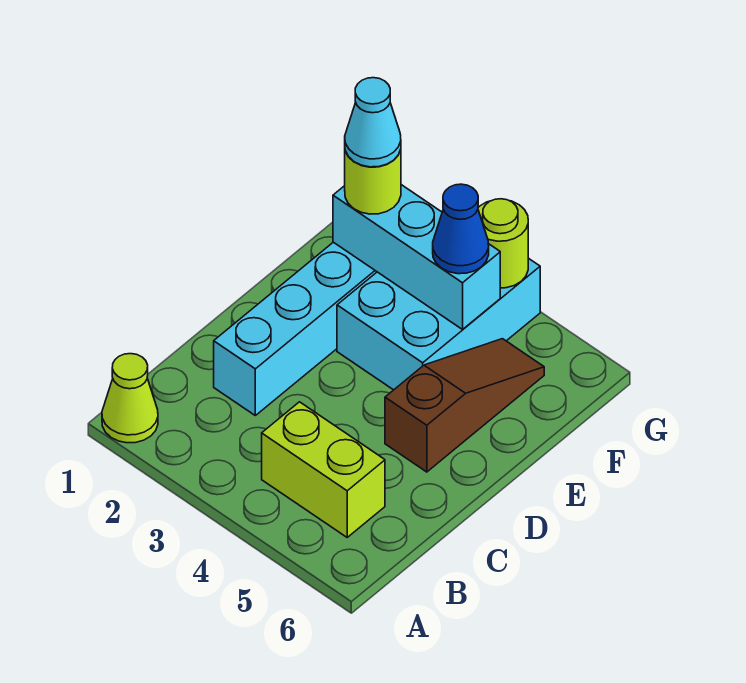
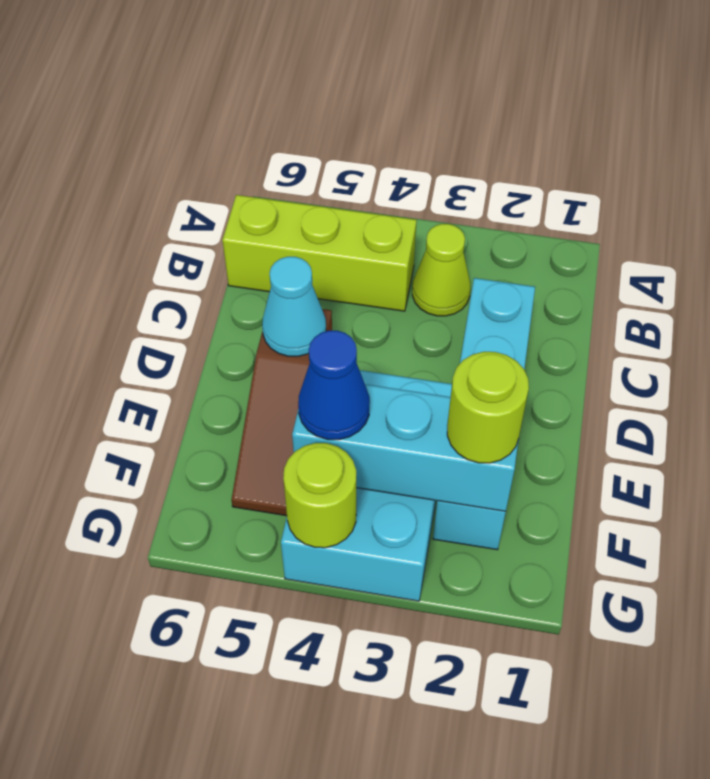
lime 1x1 cone [102,354,158,443] -> lime 1x1 cone moved to [412,224,470,316]
lime 1x2 brick [262,402,385,537] -> lime 1x3 brick [222,195,417,311]
cyan 1x1 cone [345,78,401,167] -> cyan 1x1 cone moved to [262,257,326,356]

